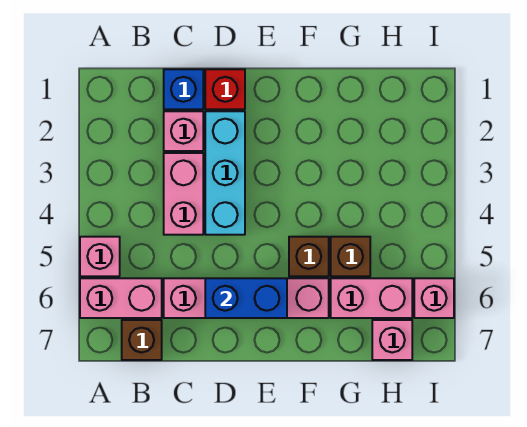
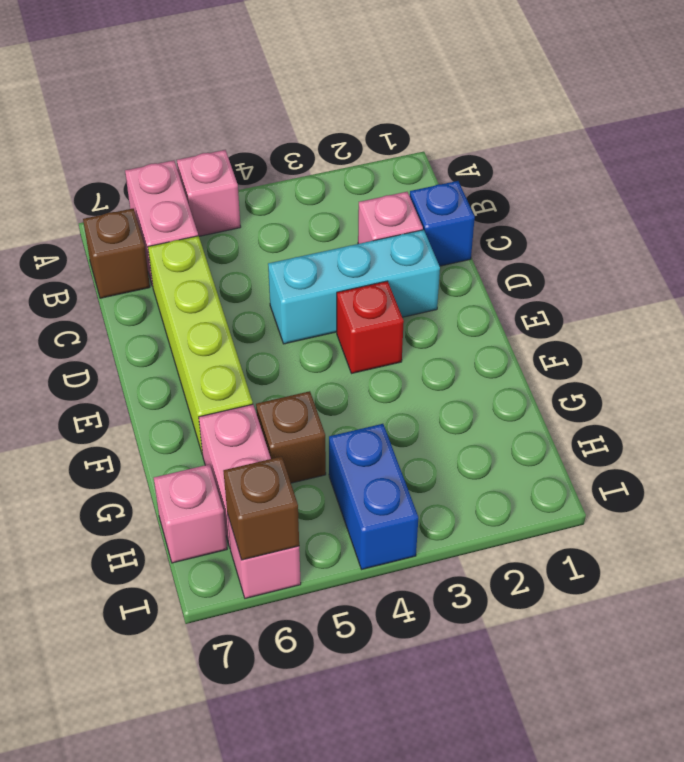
pink 1x2 brick [164,153,203,235] -> none
pink 1x4 brick [164,278,329,318] -> lime 1x4 brick [148,236,253,455]
red 1x1 brick [205,69,245,109] -> red 1x1 brick moved to [337,281,404,373]
blue 1x2 brick [205,278,287,318] -> blue 1x2 brick moved to [329,424,418,569]
brown 1x1 brick [289,237,329,276] -> brown 1x1 brick moved to [223,457,299,560]

